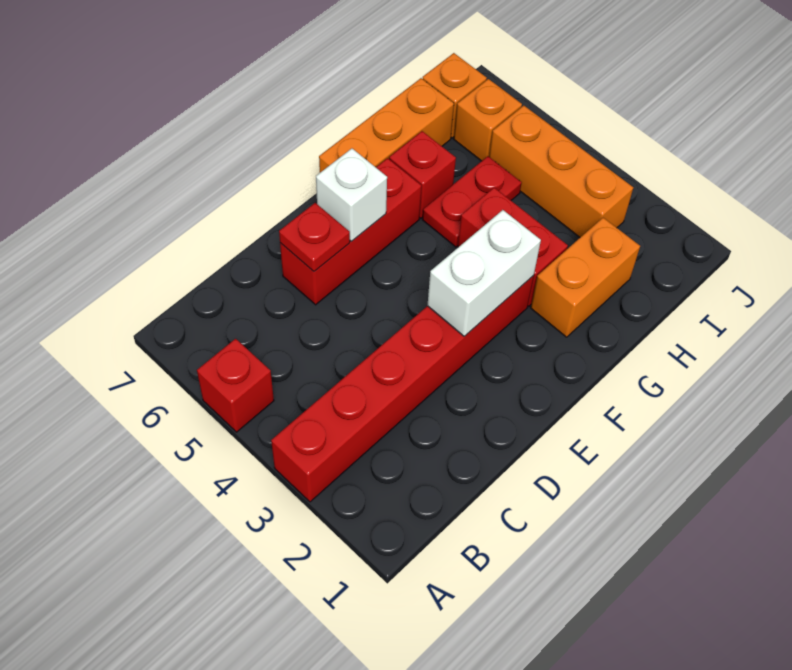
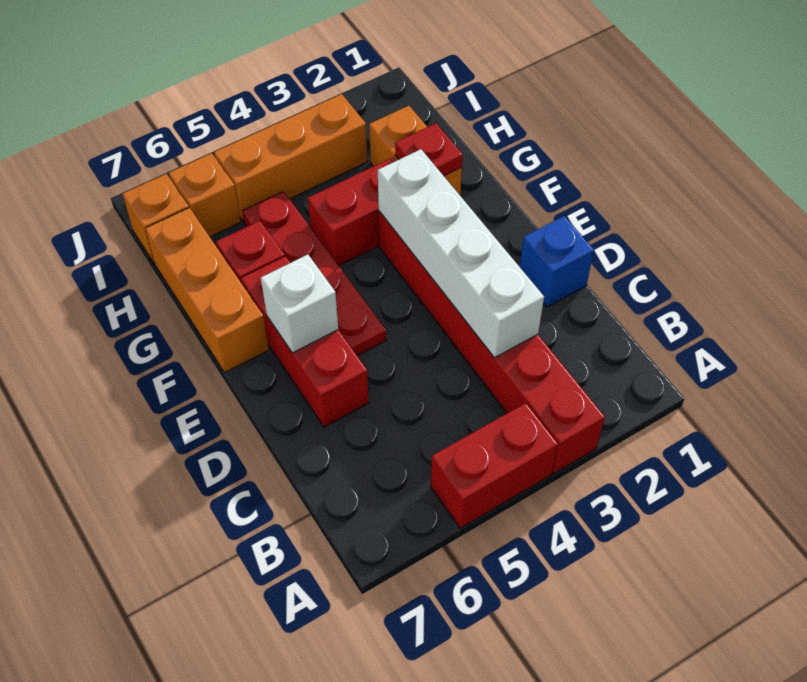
red 1x1 brick [197,339,274,432] -> red 1x2 brick [431,403,558,528]
none -> blue 1x1 brick [520,216,594,307]
red 1x1 plate [279,203,350,271] -> red 1x1 plate moved to [395,123,463,176]
white 1x2 brick [427,210,541,336] -> white 1x4 brick [378,149,544,358]
red 1x2 plate [422,156,522,247] -> red 1x4 plate [242,191,386,356]

